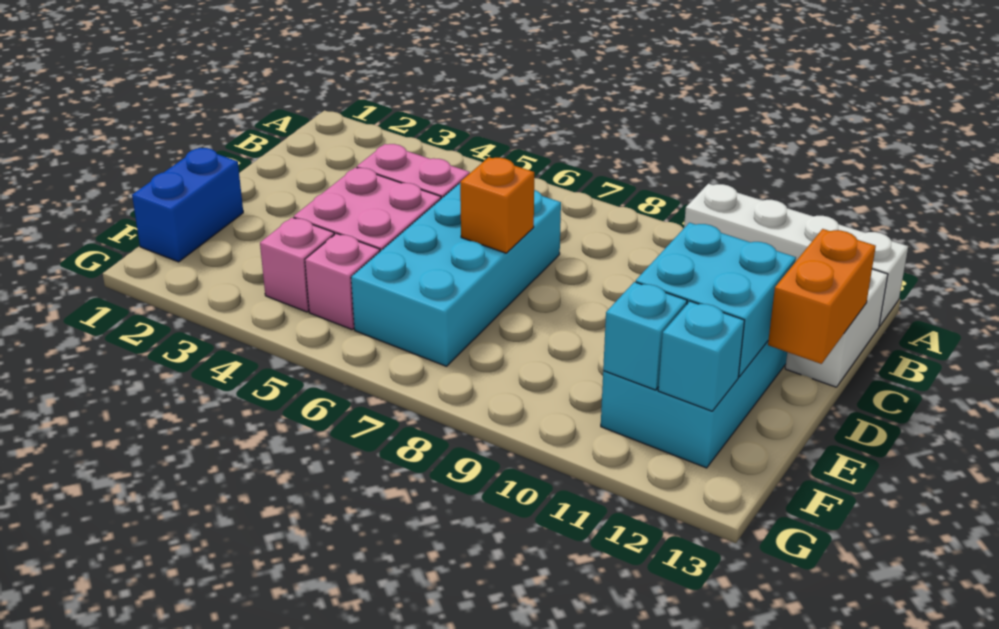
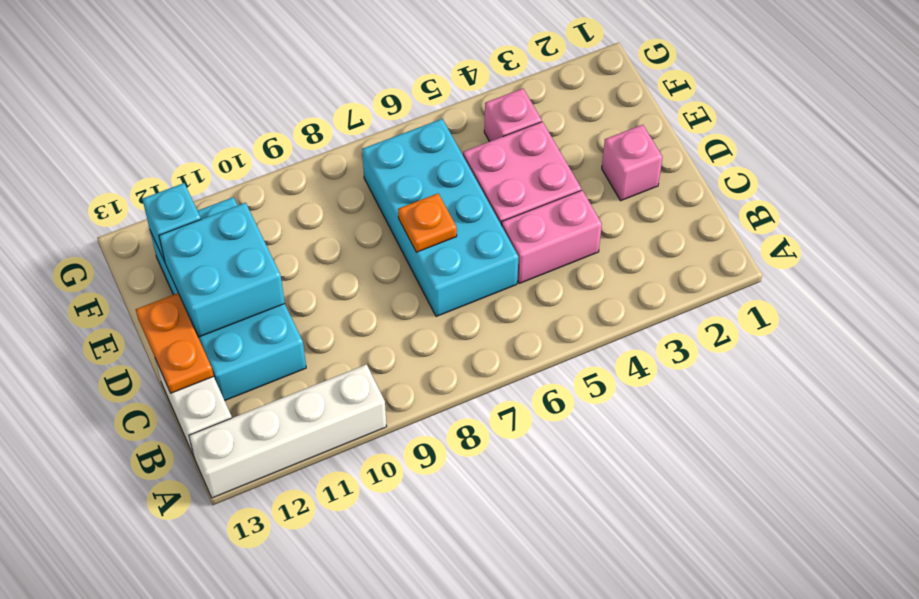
orange 1x2 brick [768,229,876,364] -> orange 1x2 plate [136,293,214,393]
orange 1x1 brick [460,157,534,253] -> orange 1x1 plate [398,193,457,252]
blue 1x2 brick [132,148,243,262] -> none
pink 1x1 brick [305,234,380,329] -> pink 1x1 brick moved to [602,125,663,201]
cyan 1x1 brick [603,282,687,390] -> none

